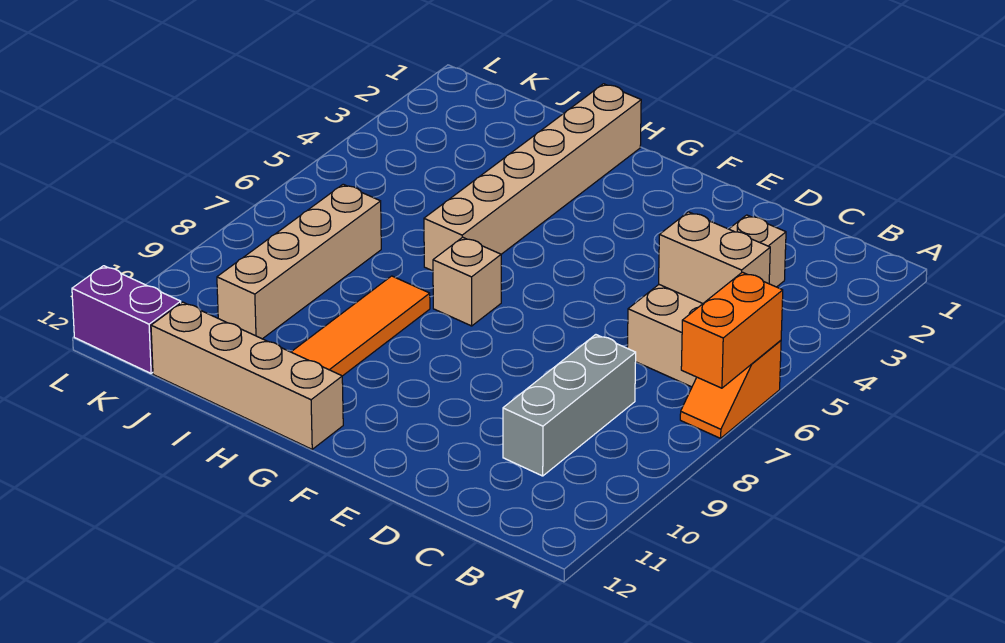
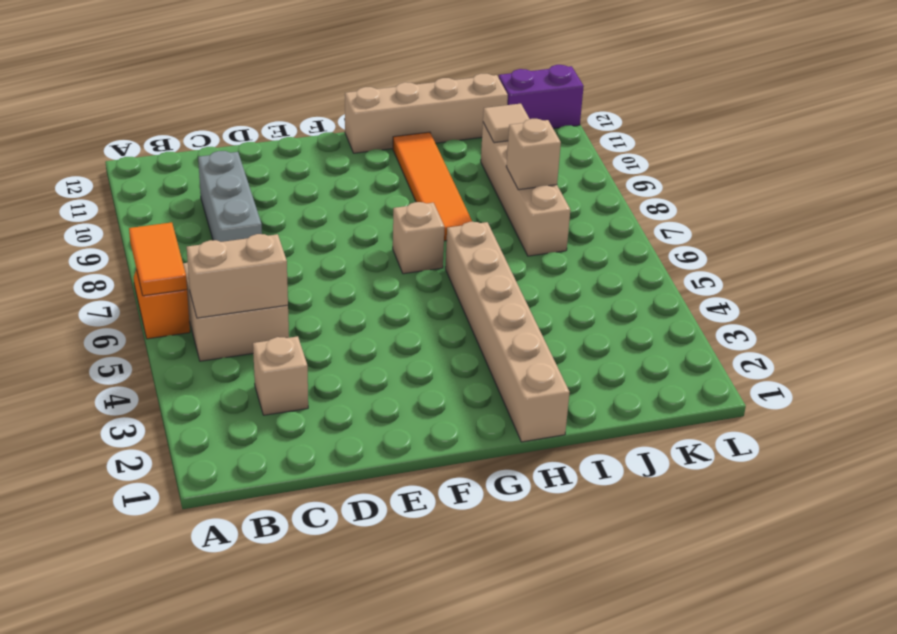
orange 1x2 brick [681,272,783,388] -> orange 1x2 tile [129,222,187,296]
none -> tan 1x1 brick [506,119,561,190]
none -> tan 1x1 tile [483,104,529,143]

